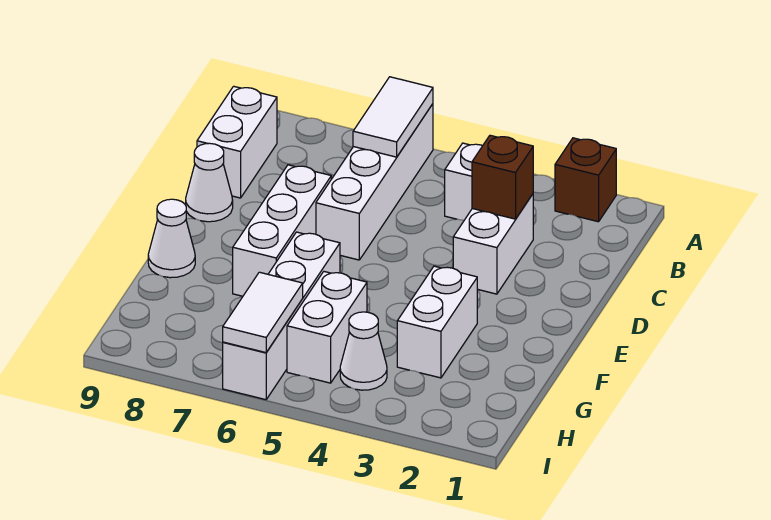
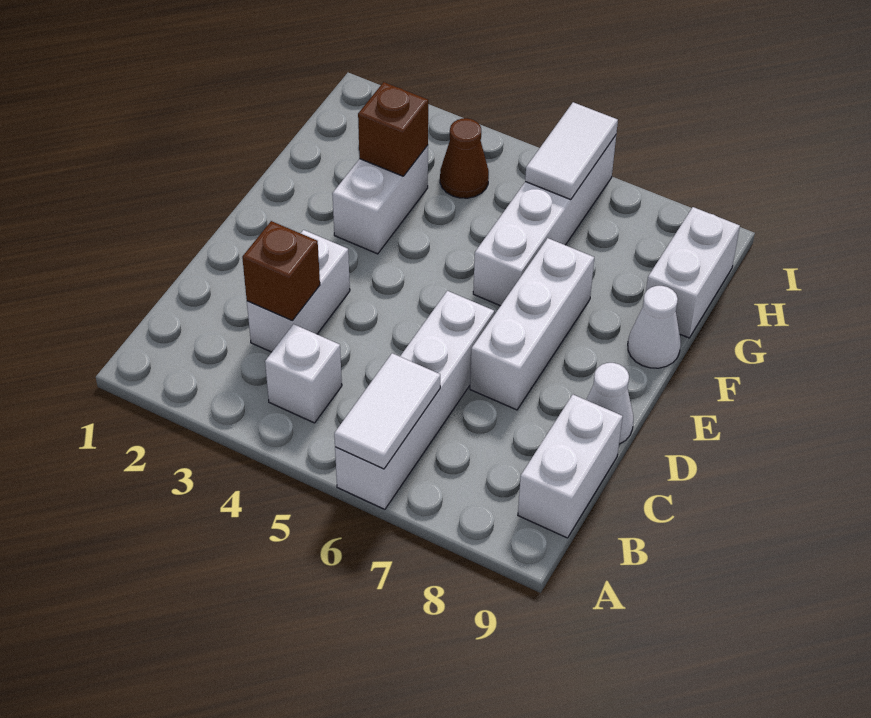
brown 1x1 brick [555,138,616,222] -> brown 1x1 brick moved to [358,82,428,176]
white 1x2 brick [287,272,367,383] -> white 1x2 brick moved to [646,207,740,338]
white 1x1 cone [340,312,387,390] -> brown 1x1 cone [440,118,489,198]

